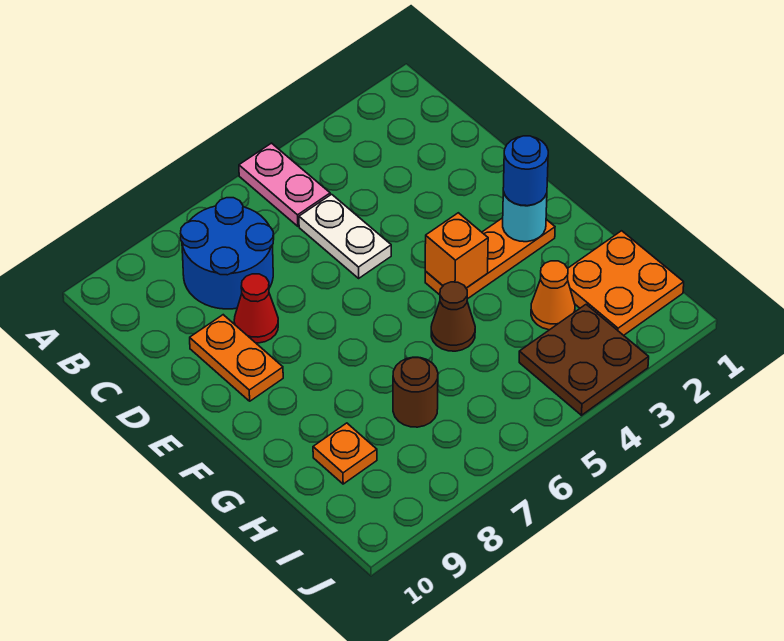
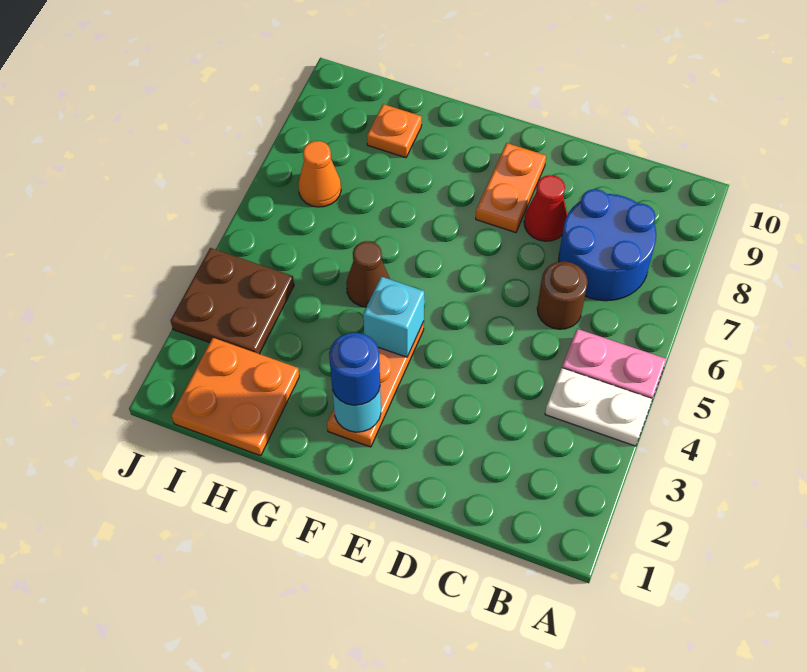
white 1x2 plate [299,194,391,278] -> white 1x2 plate moved to [545,368,652,446]
orange 1x2 plate [190,315,283,401] -> orange 1x2 plate turned to [476,143,546,233]
orange 1x1 brick [425,213,488,288] -> cyan 1x1 brick [363,277,424,357]
orange 1x1 cone [531,261,575,330] -> orange 1x1 cone moved to [298,141,341,207]
brown 1x1 round brick [393,357,438,427] -> brown 1x1 round brick moved to [537,262,588,329]

